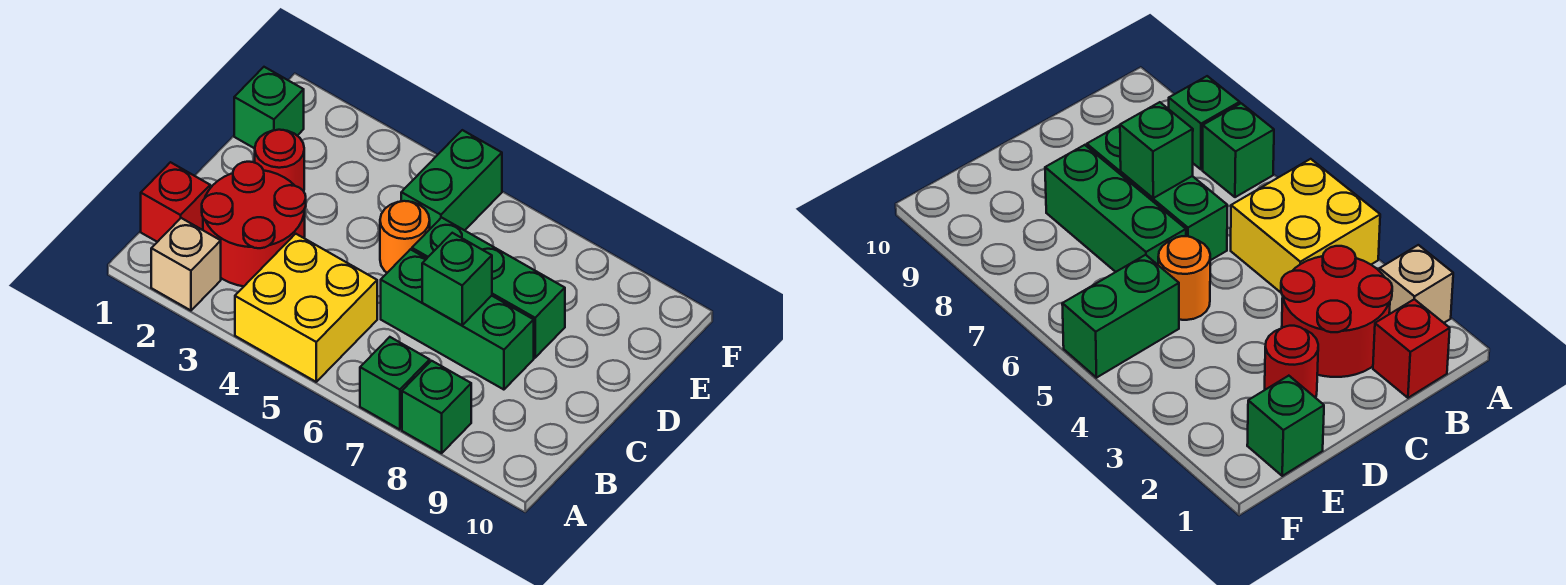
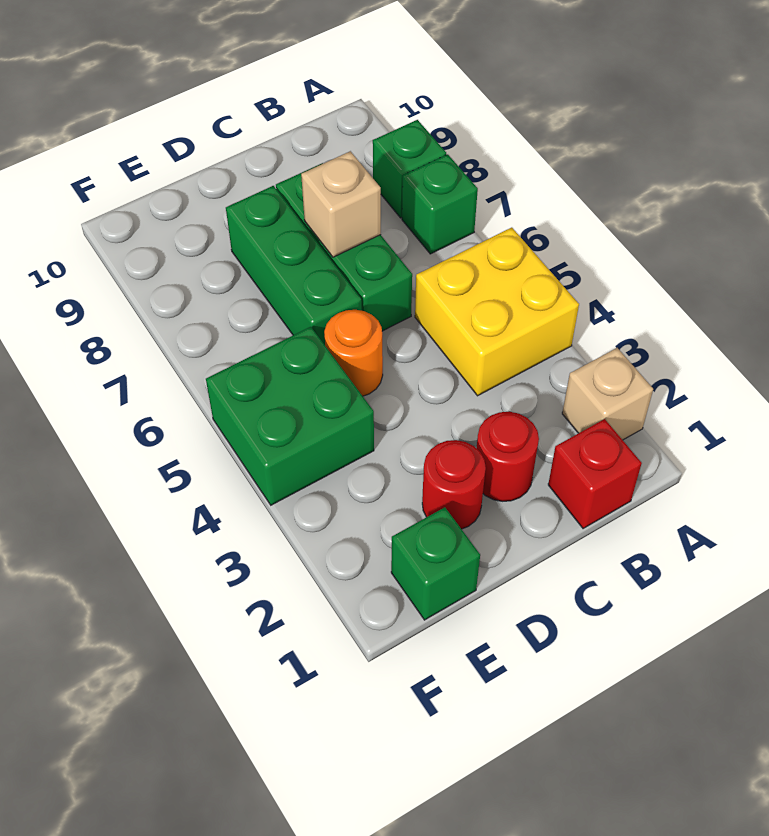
red 2x2 round brick [202,162,306,286] -> red 1x1 round brick [476,412,539,501]
green 1x1 brick [422,233,492,325] -> tan 1x1 brick [301,151,381,257]
green 1x2 brick [401,130,502,230] -> green 2x2 brick [206,327,374,505]

